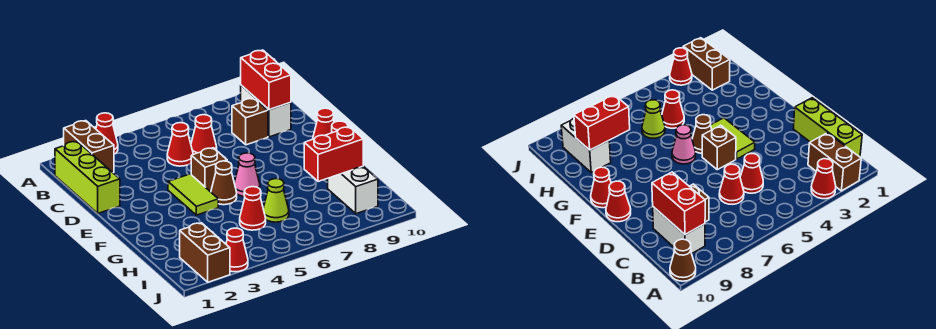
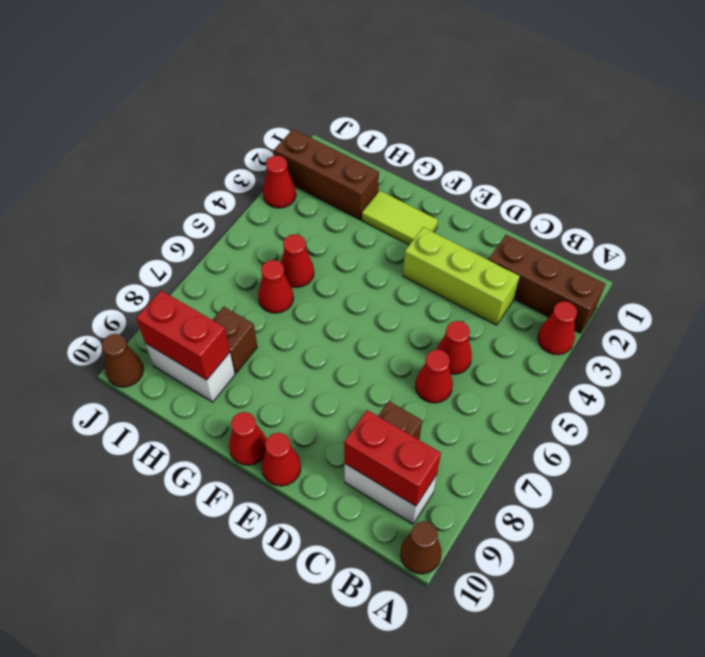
brown 1x2 brick [64,121,114,173] -> brown 1x3 brick [489,235,605,333]
lime 1x3 brick [55,141,120,213] -> lime 1x3 brick moved to [403,227,520,325]
lime 1x2 tile [168,174,218,215] -> lime 1x2 tile moved to [362,191,438,245]
brown 1x1 brick [191,148,227,192] -> brown 1x1 brick moved to [213,307,257,373]
brown 1x1 cone [211,161,237,205] -> brown 1x1 cone moved to [102,334,143,387]
pink 1x1 cone [234,153,260,196] -> none
lime 1x1 cone [263,179,289,222] -> red 1x1 cone [258,260,294,313]
red 1x2 brick [304,127,363,182] -> red 1x2 brick turned to [136,291,230,380]
brown 1x2 brick [180,223,230,282] -> brown 1x3 brick [274,129,379,220]

